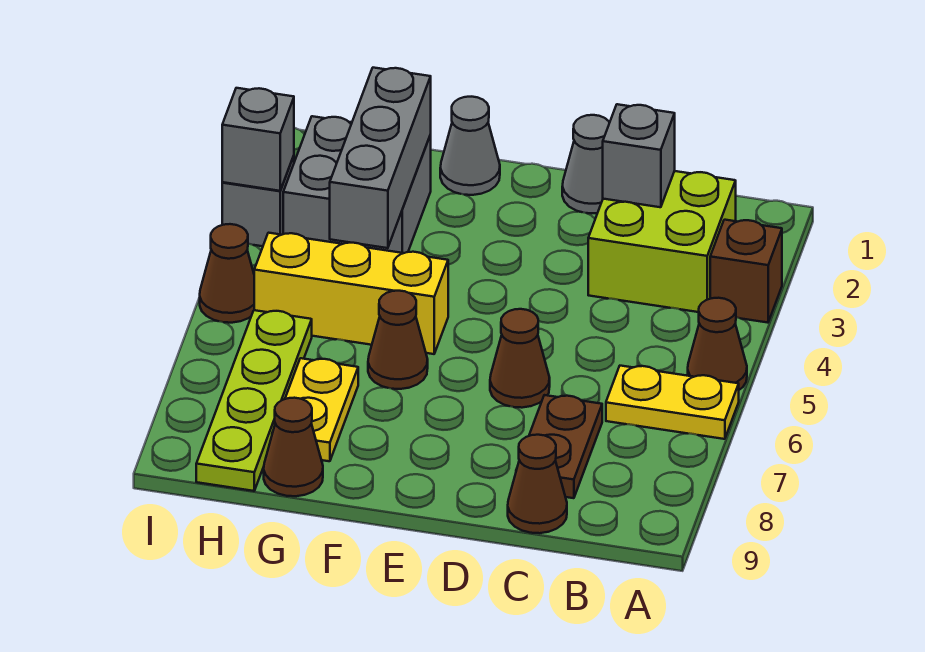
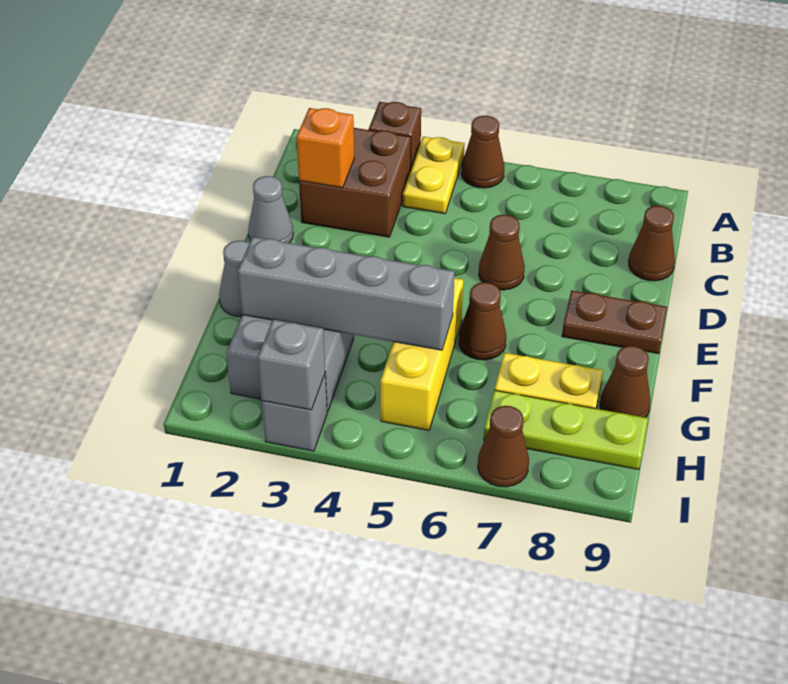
yellow 1x2 plate [606,366,739,439] -> yellow 1x2 plate moved to [403,137,465,214]
lime 2x2 brick [588,171,736,312] -> brown 2x2 brick [299,128,411,237]
grey 1x1 brick [603,104,675,207] -> orange 1x1 brick [296,108,354,188]
brown 1x2 plate [529,395,602,498] -> brown 1x2 plate moved to [562,290,667,354]
grey 1x3 brick [330,68,431,248] -> grey 1x4 brick [238,237,455,350]
lime 1x4 plate [196,310,312,491] -> lime 1x3 plate [484,390,648,470]
brown 1x1 cone [200,224,254,323] -> brown 1x1 cone moved to [478,406,529,487]

